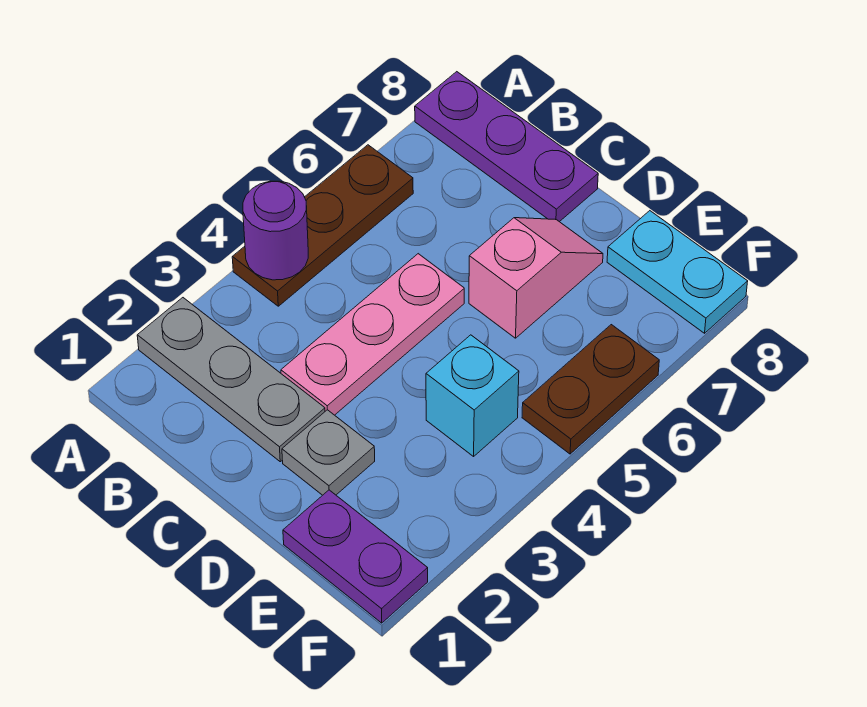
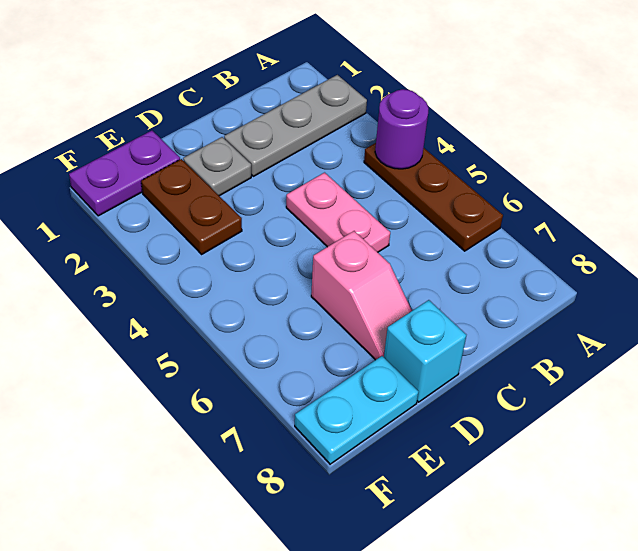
purple 1x3 plate [415,72,598,222] -> none
pink 1x3 plate [281,254,464,415] -> pink 1x2 plate [286,173,390,252]
cyan 1x1 brick [426,335,519,456] -> cyan 1x1 brick moved to [384,300,466,402]
brown 1x2 plate [522,325,659,454] -> brown 1x2 plate moved to [141,159,242,254]

